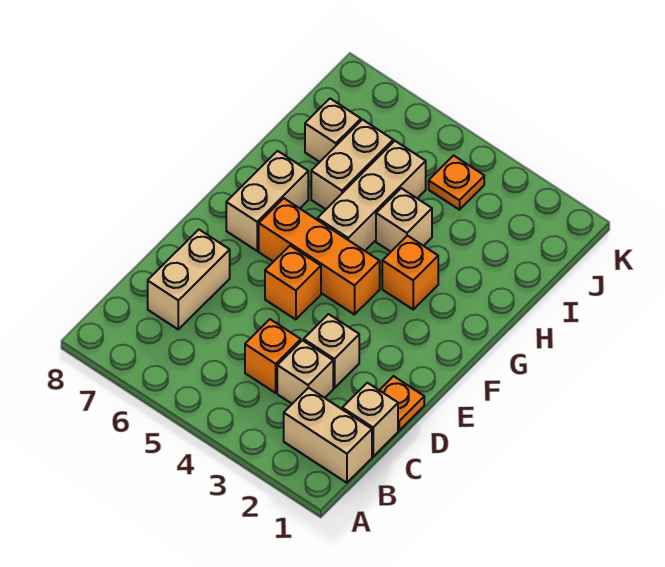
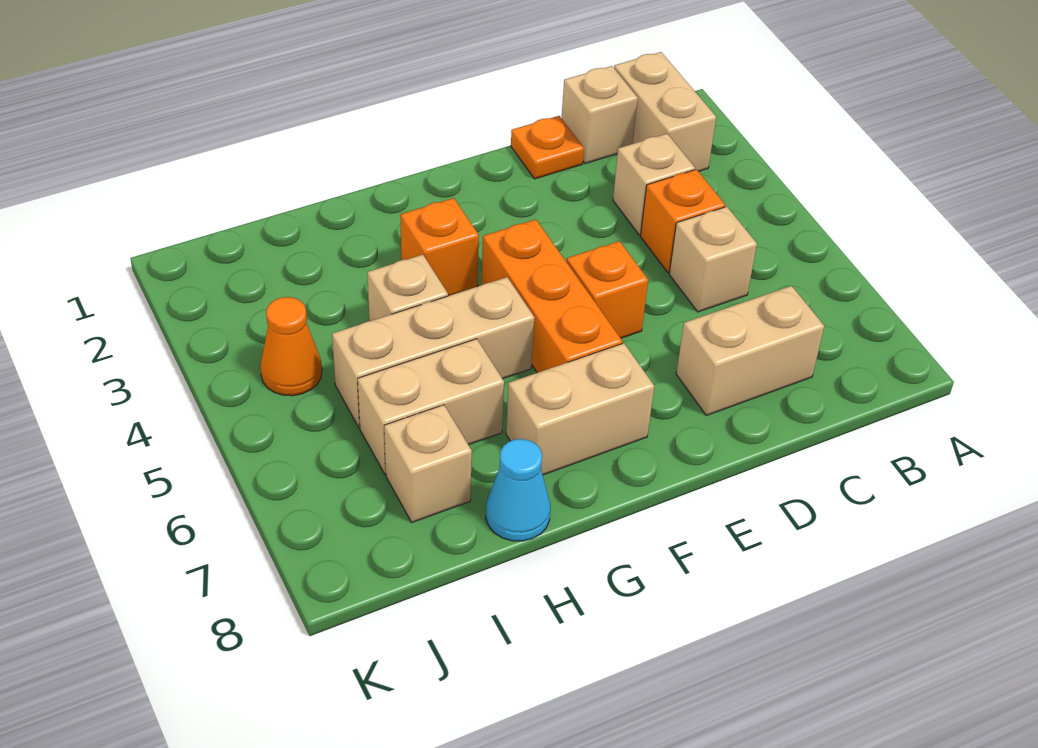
tan 1x1 brick [304,314,359,388] -> tan 1x1 brick moved to [669,207,757,312]
none -> cyan 1x1 cone [486,439,550,541]
orange 1x1 plate [429,156,484,210] -> orange 1x1 cone [260,297,322,396]

